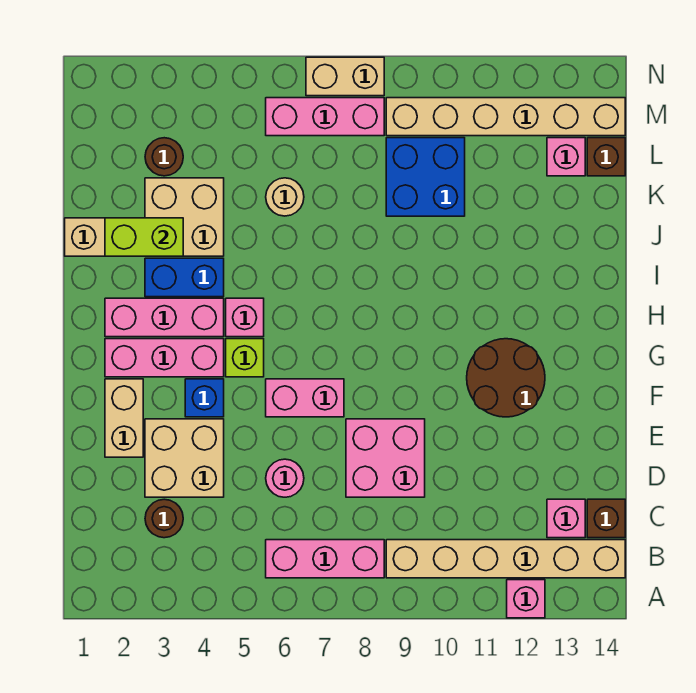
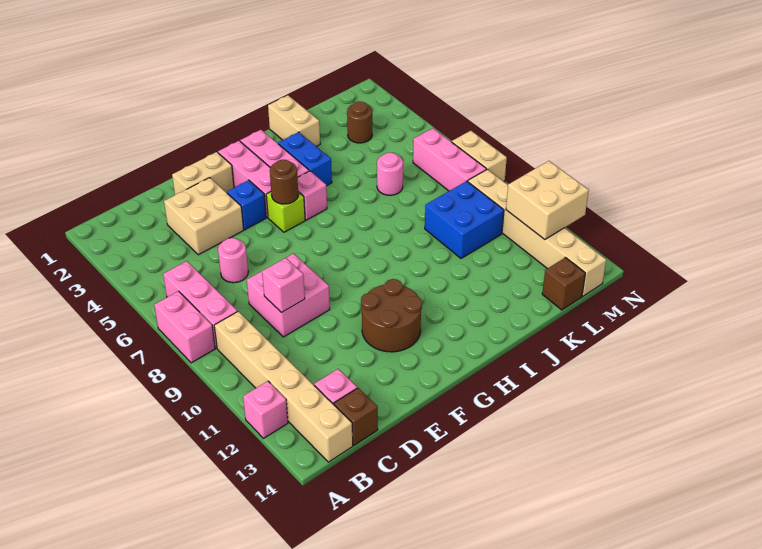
brown 1x1 round brick [145,499,183,538] -> brown 1x1 round brick moved to [270,160,298,204]
pink 1x2 brick [266,379,344,417] -> pink 1x2 brick moved to [154,291,215,363]
lime 1x2 brick [105,218,183,256] -> none
tan 2x2 brick [145,178,224,256] -> tan 2x2 brick moved to [506,161,589,240]
tan 1x1 round brick [266,178,304,216] -> pink 1x1 round brick [377,153,403,195]
pink 1x1 brick [547,138,585,176] -> pink 1x1 brick moved to [262,258,305,312]

